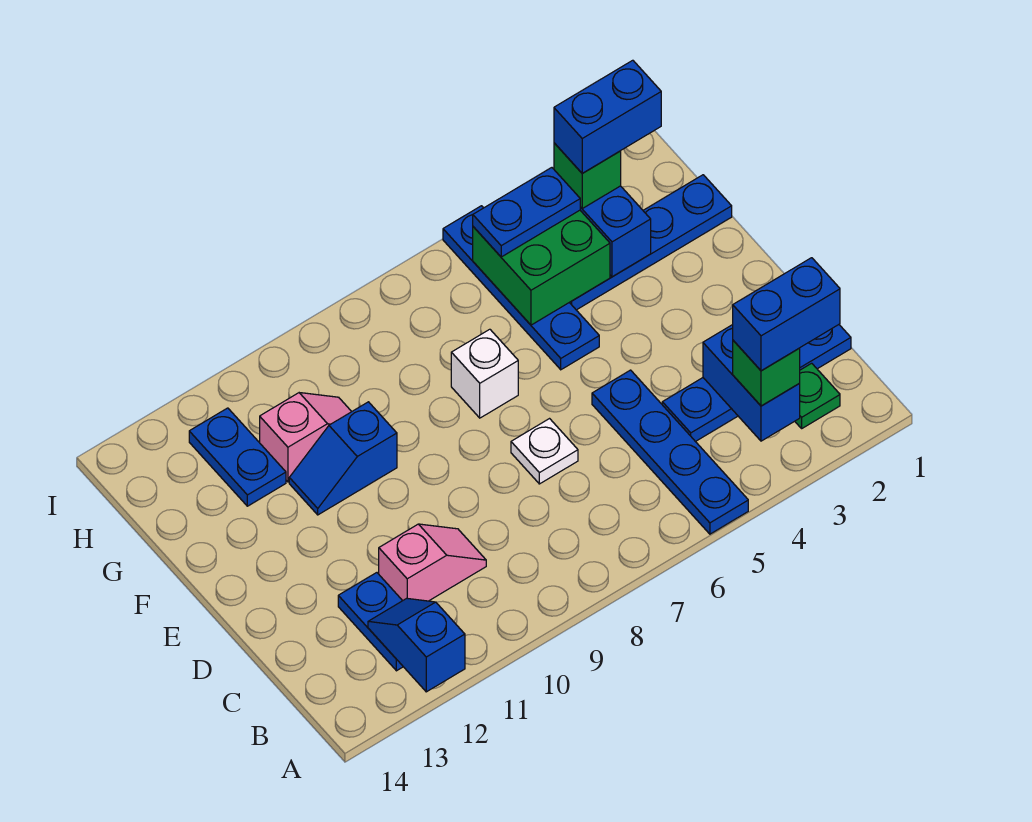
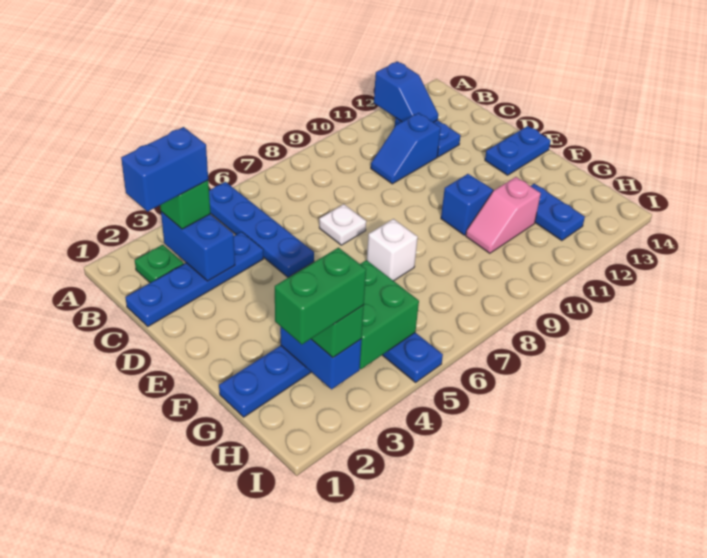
pink 1x2 slope [379,524,486,601] -> blue 1x2 slope [371,113,441,184]
blue 1x2 brick [554,60,661,173] -> green 1x2 brick [275,248,366,344]
blue 1x2 plate [473,168,580,257] -> blue 1x2 plate moved to [485,126,551,175]

